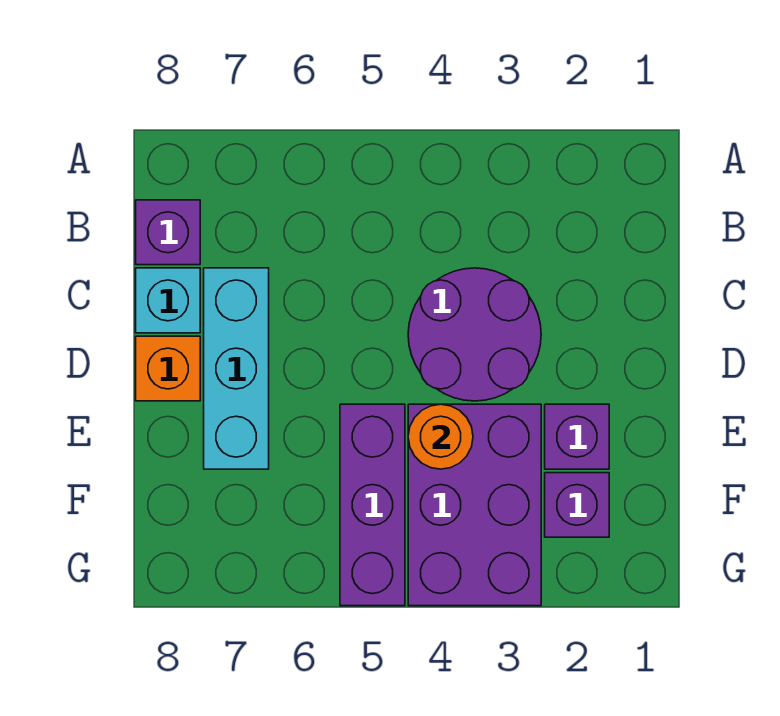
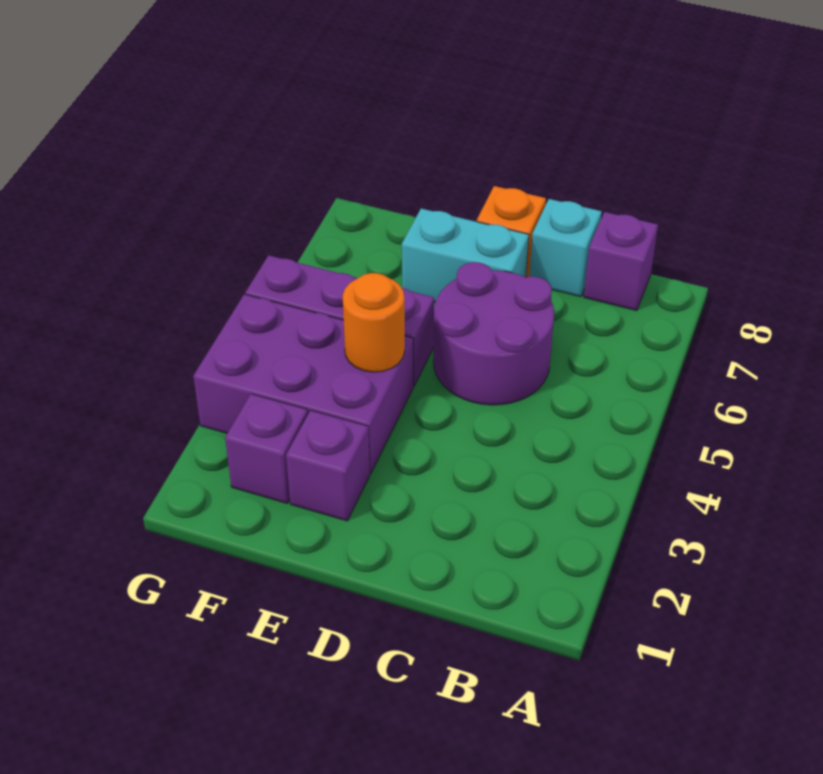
purple 2x2 round brick [408,268,541,401] -> purple 2x2 round brick moved to [433,262,554,405]
cyan 1x3 brick [204,268,269,469] -> cyan 1x2 brick [402,209,529,302]

